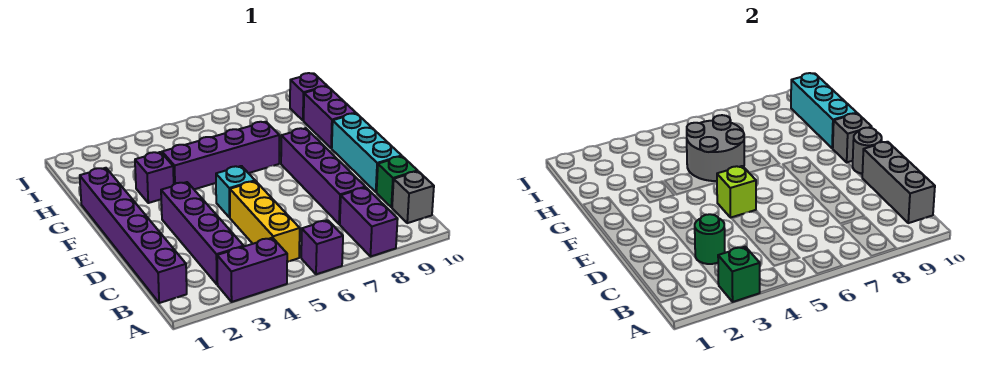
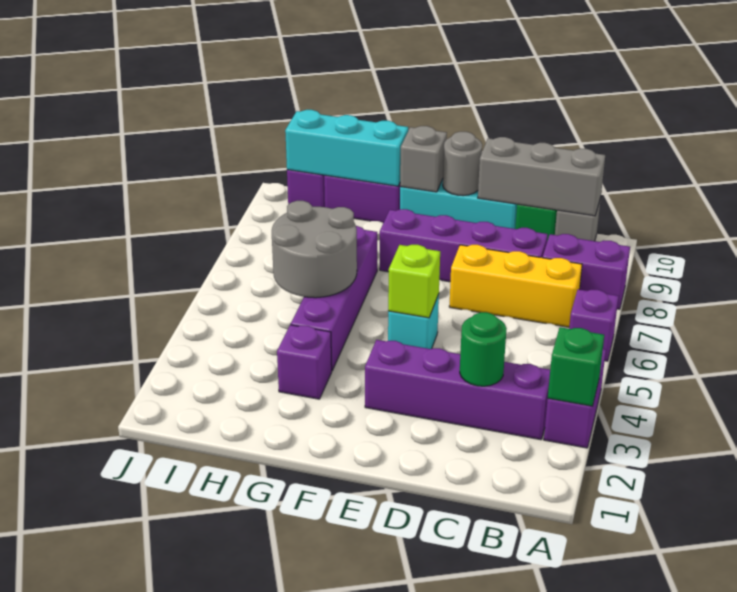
purple 1x6 brick [80,168,187,303] -> none
yellow 1x3 brick [230,181,300,262] -> yellow 1x3 brick moved to [449,245,582,327]

